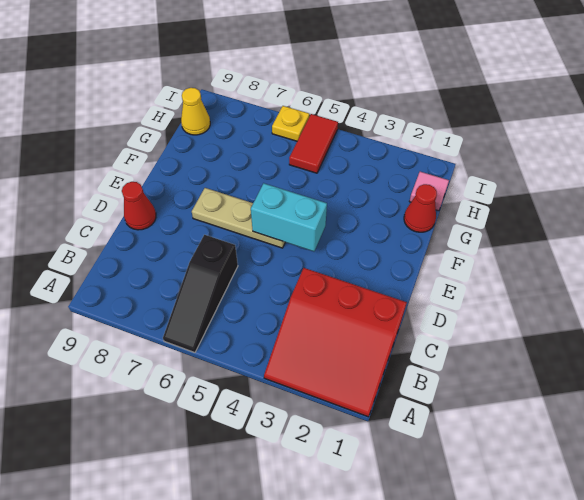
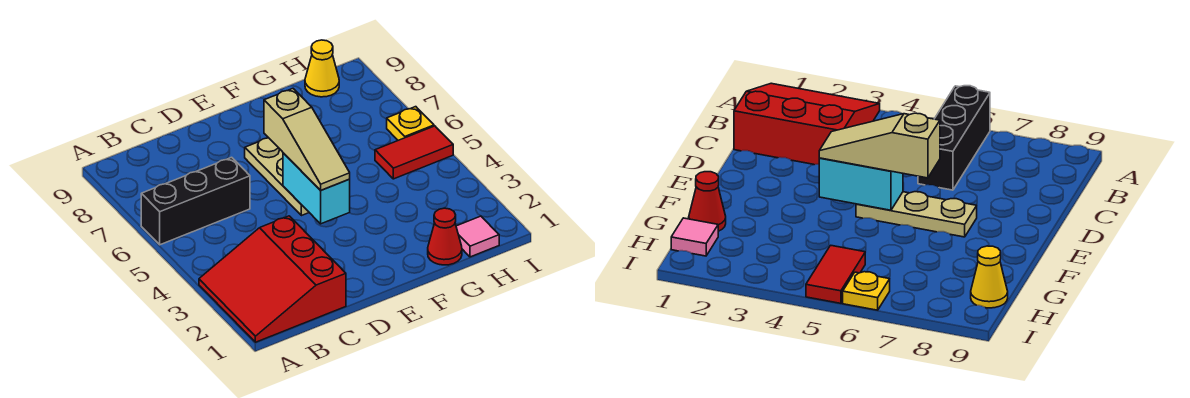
black 1x3 slope [163,235,238,353] -> black 1x3 brick [141,157,250,245]
red 1x1 cone [122,182,156,230] -> none
none -> tan 1x3 slope [264,89,350,190]

